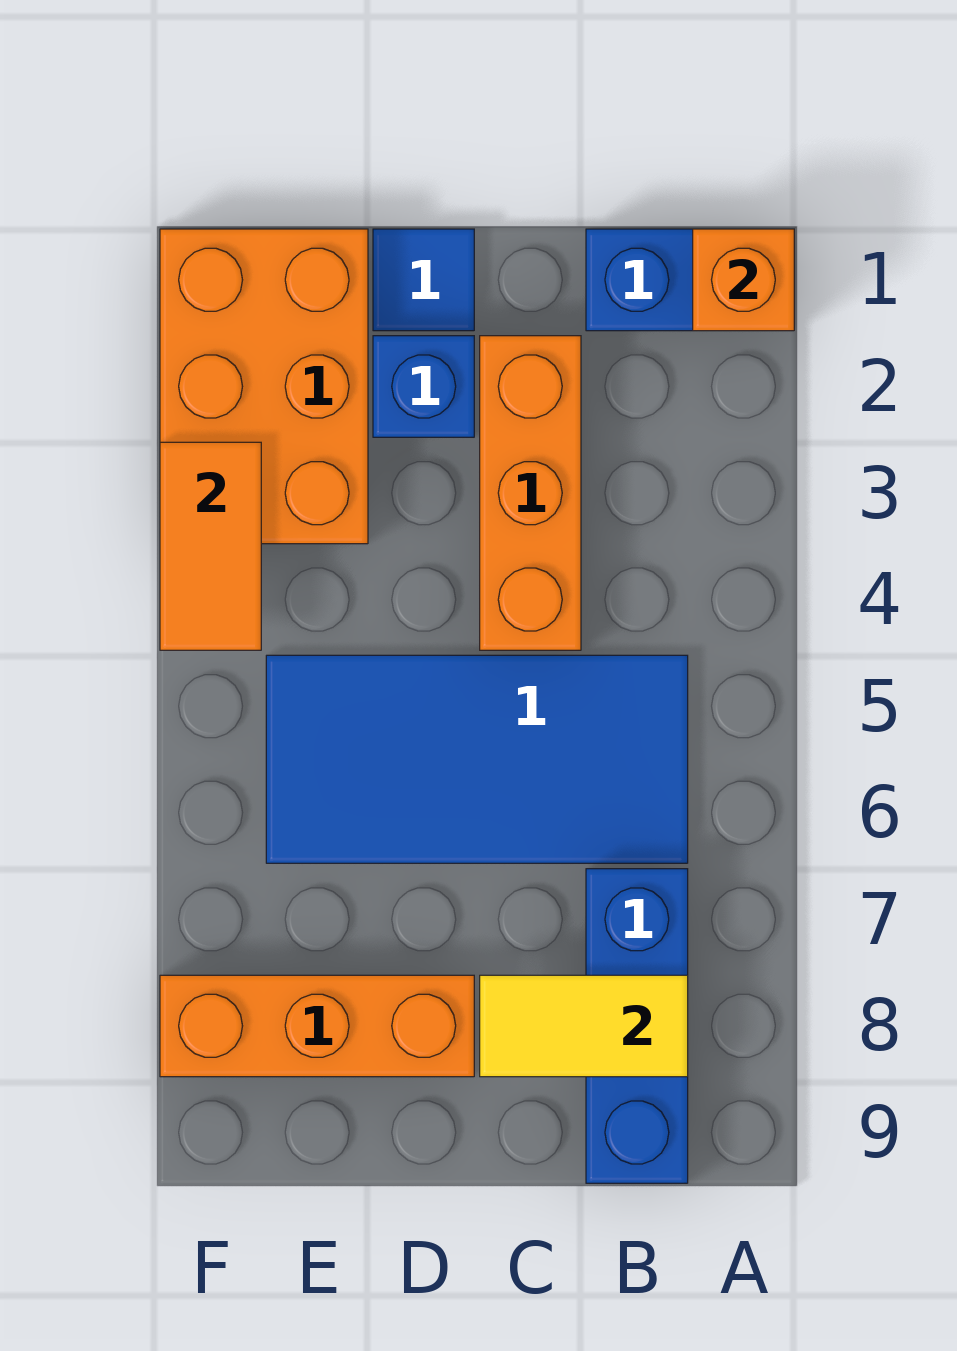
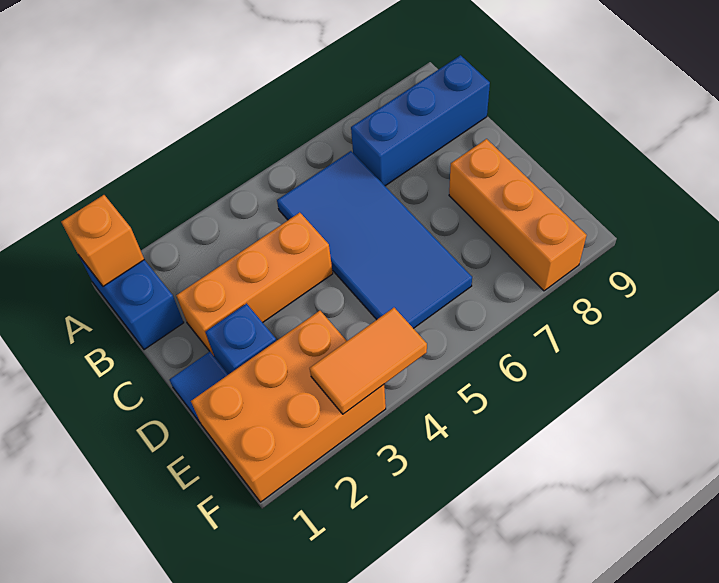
yellow 1x2 tile [480,975,688,1077] -> none

